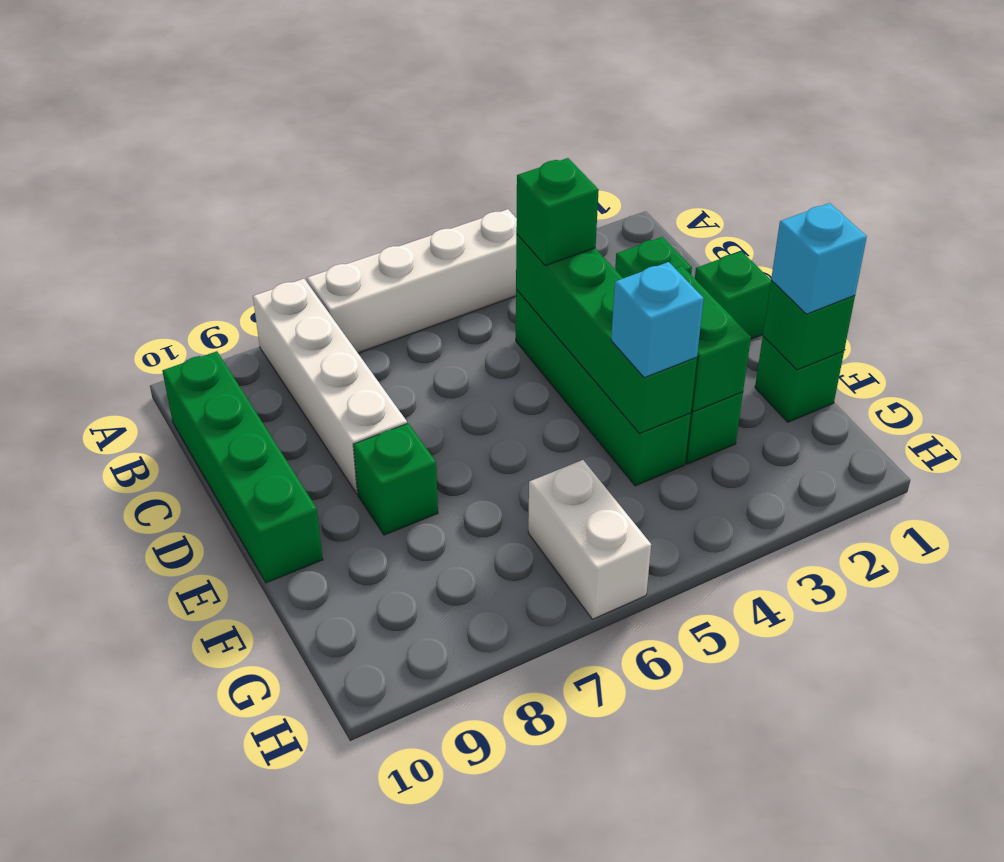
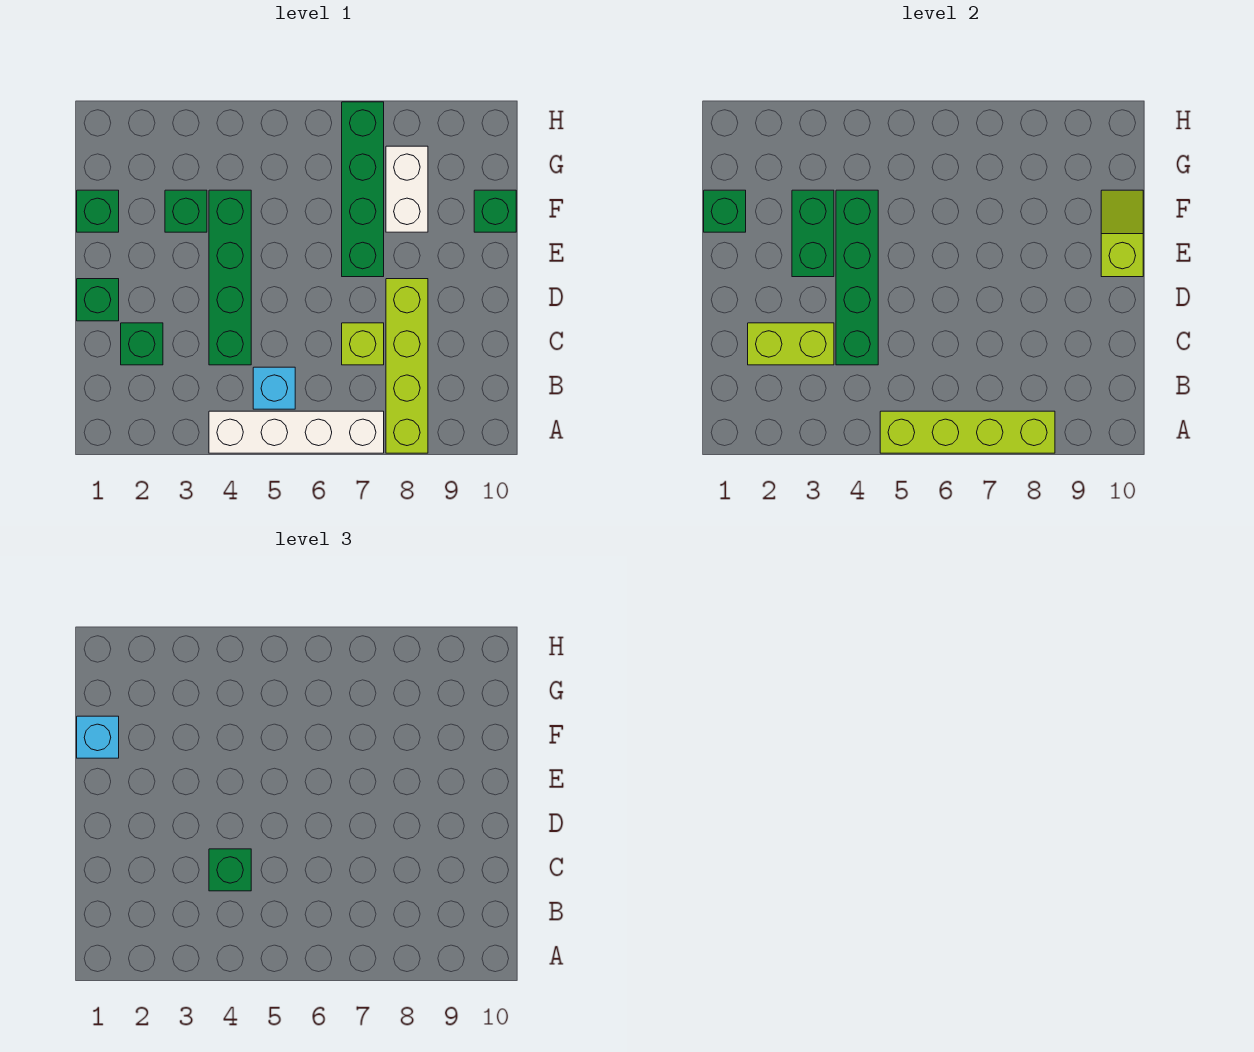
none -> lime 1x4 brick [880,411,1055,453]
white 1x4 brick [253,279,407,494] -> lime 1x4 brick [386,279,428,453]
green 1x4 brick [162,351,323,583] -> green 1x4 brick moved to [342,102,384,277]
none -> lime 1x2 brick [748,323,834,365]
none -> lime 1x1 brick [342,323,384,365]
green 1x1 brick [353,423,438,535] -> green 1x1 brick moved to [474,190,516,232]
none -> lime 1x2 slope [1101,190,1143,277]
cyan 1x1 brick [611,262,704,378] -> cyan 1x1 brick moved to [253,367,295,409]
white 1x2 brick [528,460,651,619] -> white 1x2 brick moved to [386,146,428,232]

